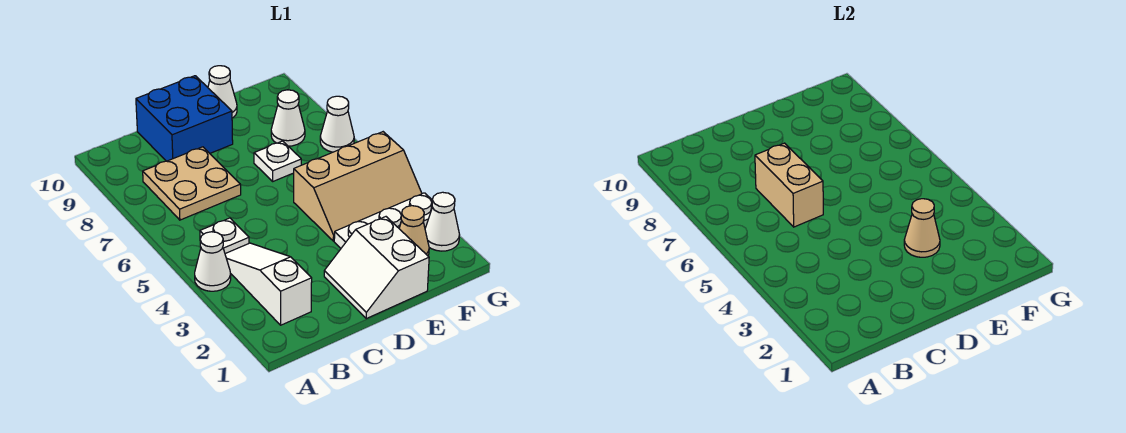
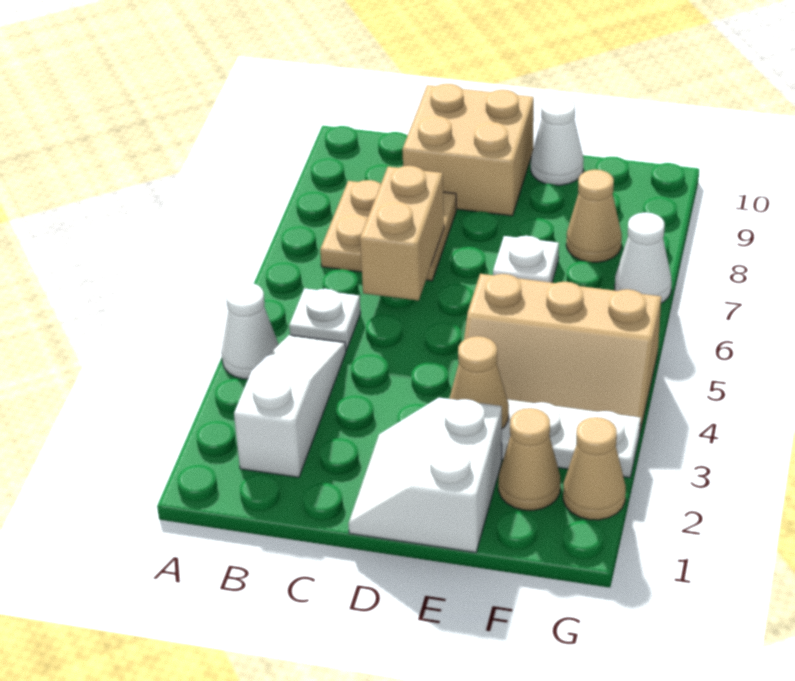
blue 2x2 brick [136,76,233,161] -> tan 2x2 brick [402,84,534,216]
white 1x1 cone [271,90,305,146] -> tan 1x1 cone [566,170,622,262]
white 1x1 cone [425,192,460,251] -> tan 1x1 cone [563,417,626,520]

